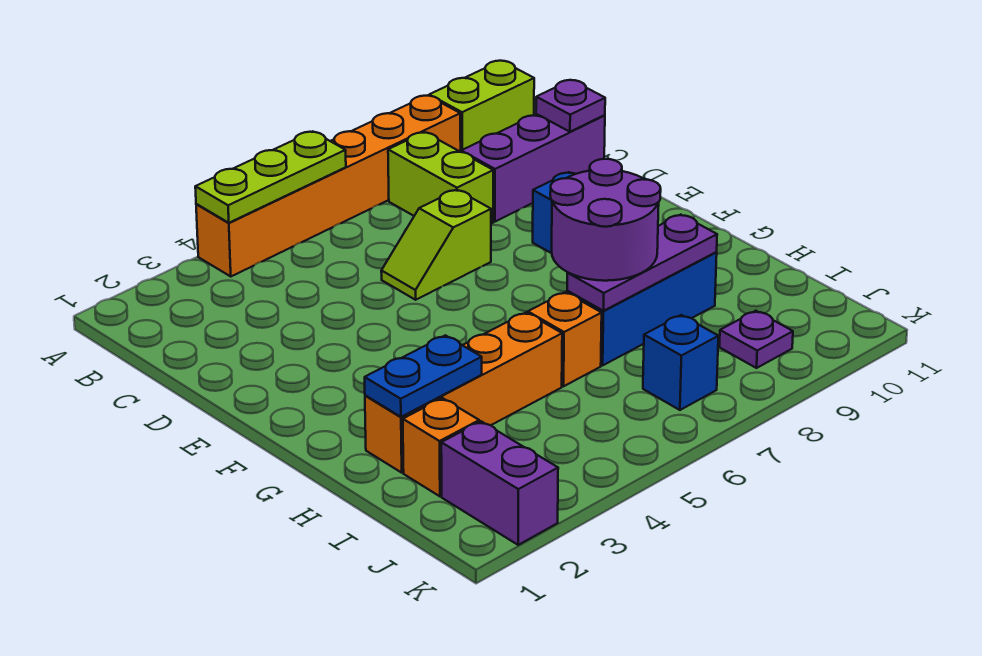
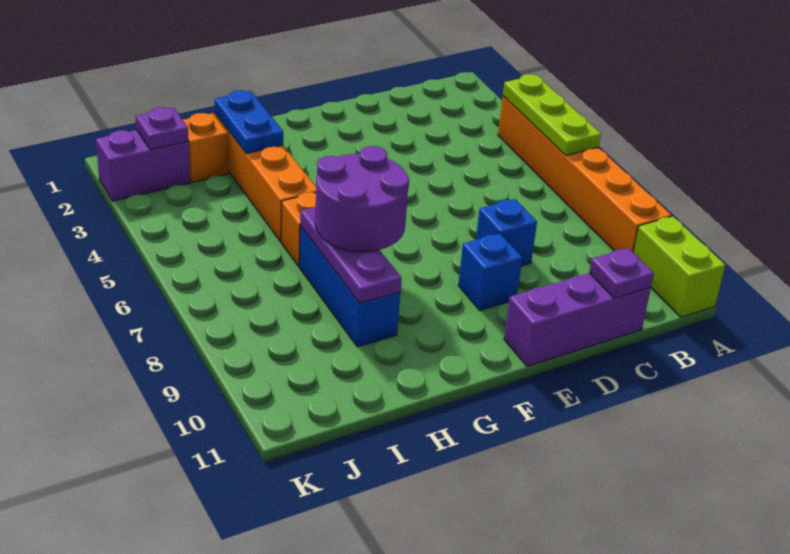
lime 1x2 brick [388,132,493,224] -> none
purple 1x3 brick [461,114,605,222] -> purple 1x3 brick turned to [504,273,651,366]
lime 1x2 slope [381,190,491,300] -> none
blue 1x1 brick [643,315,718,410] -> blue 1x1 brick moved to [476,199,537,266]
purple 1x1 plate [719,311,793,368] -> purple 1x1 plate moved to [136,107,188,150]

